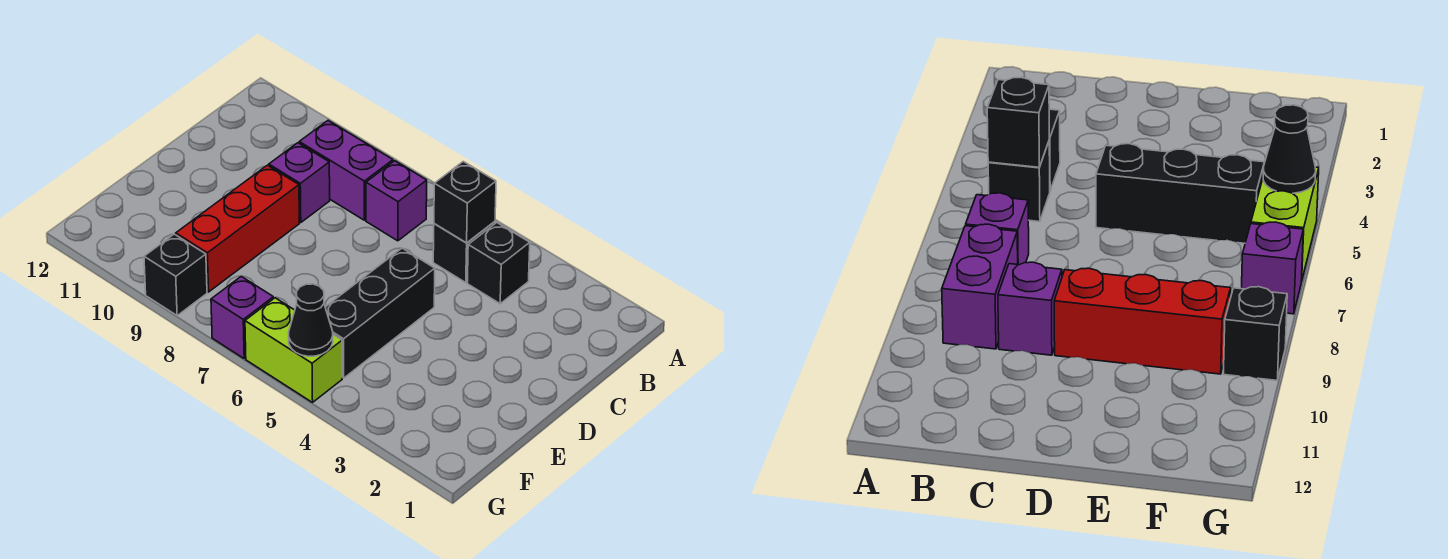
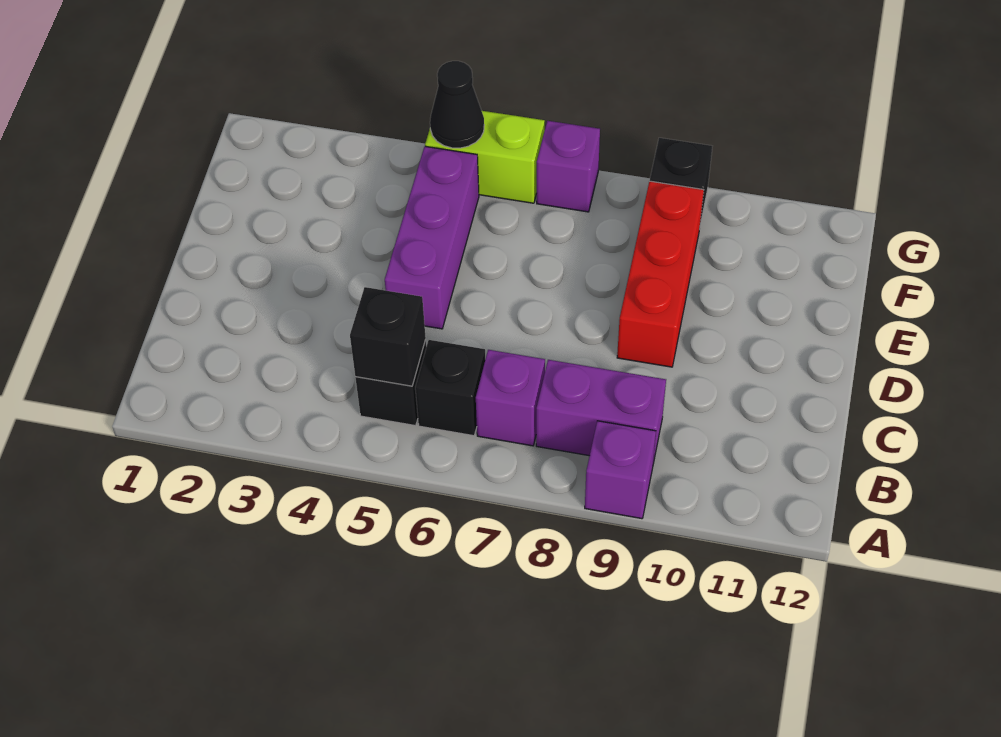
black 1x1 brick [467,223,530,304] -> black 1x1 brick moved to [415,340,485,436]
purple 1x1 brick [269,143,330,223] -> purple 1x1 brick moved to [585,421,656,519]
black 1x3 brick [325,248,435,378] -> purple 1x3 brick [385,146,479,329]

